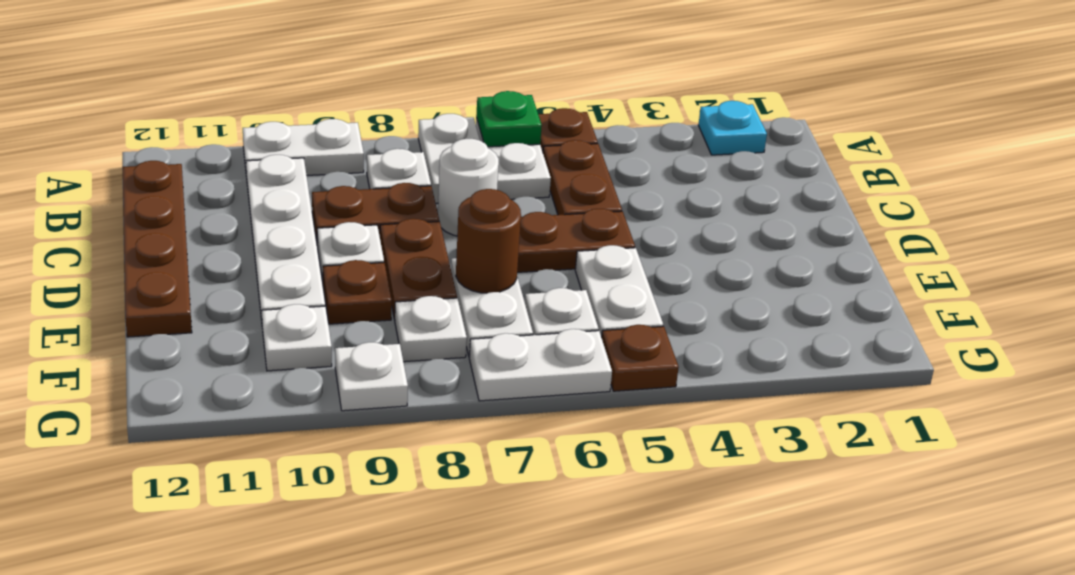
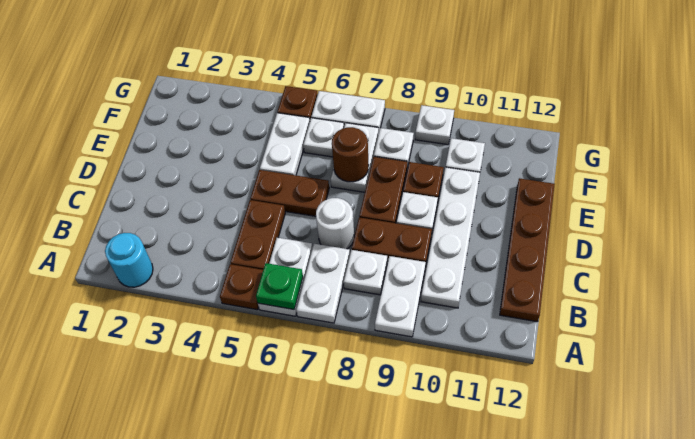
cyan 1x1 plate [698,101,767,155] -> cyan 1x1 round brick [105,233,153,287]
white 1x2 plate [243,119,364,177] -> white 1x2 plate turned to [375,256,426,337]

